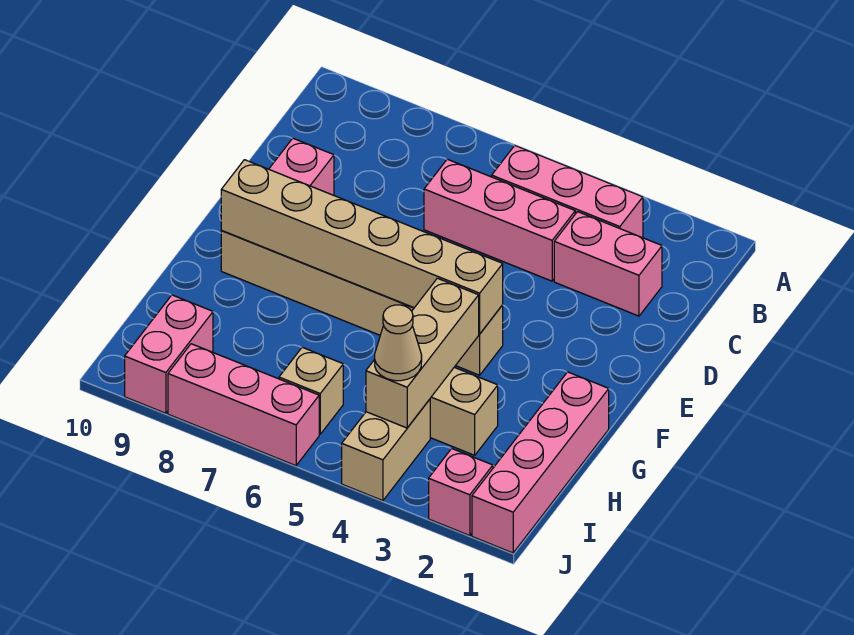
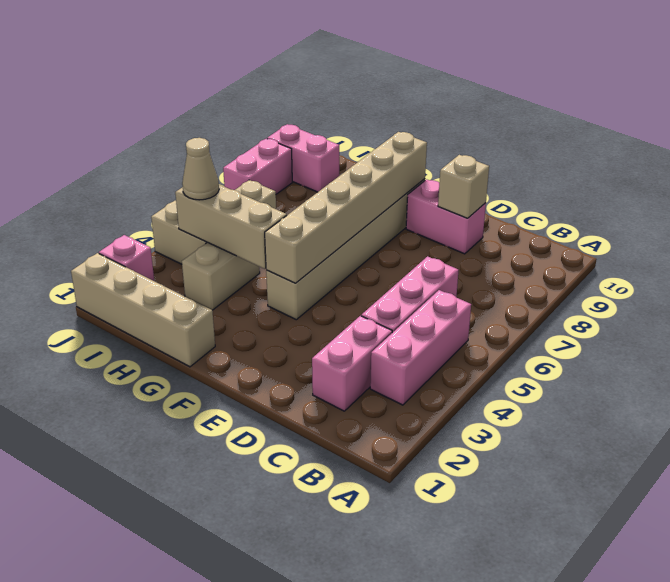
none -> tan 1x1 brick [438,155,489,218]
pink 1x4 brick [472,372,609,553] -> tan 1x4 brick [71,253,215,367]
pink 1x3 brick [168,344,319,466] -> pink 1x2 brick [223,139,292,194]

